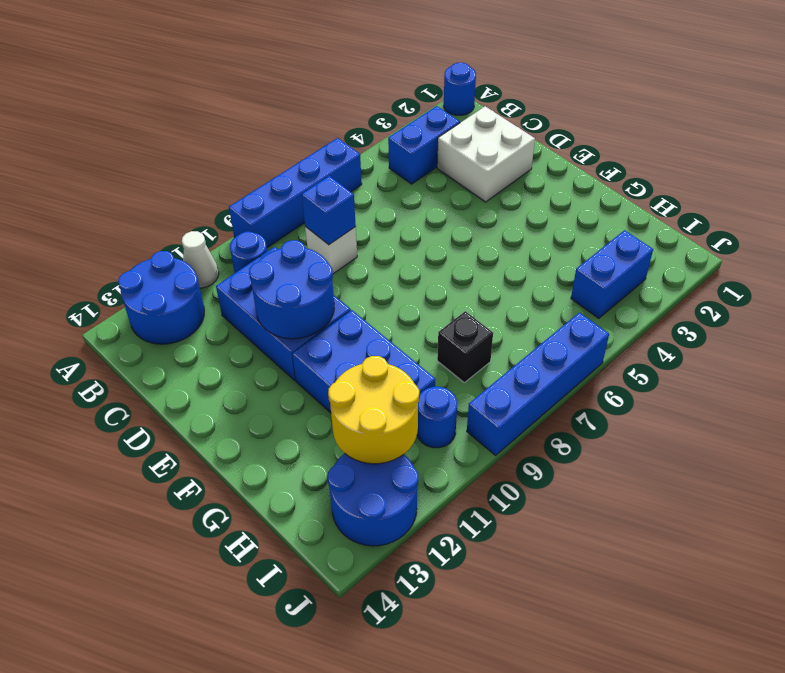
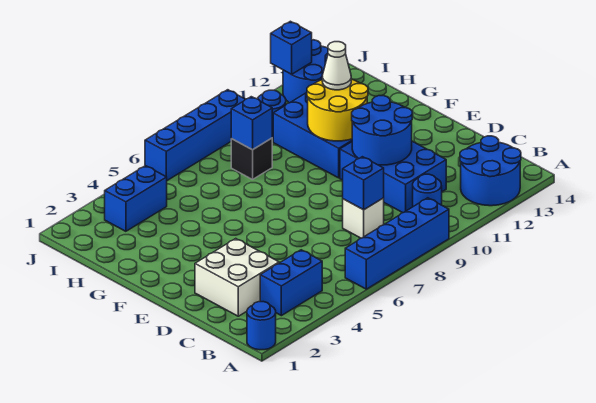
white 1x1 cone [182,231,219,288] -> white 1x1 cone moved to [322,42,351,90]
none -> blue 1x1 brick [231,97,272,150]
yellow 2x2 round brick [328,356,419,464] -> yellow 2x2 round brick moved to [307,79,368,141]
none -> blue 1x1 brick [271,21,312,74]

